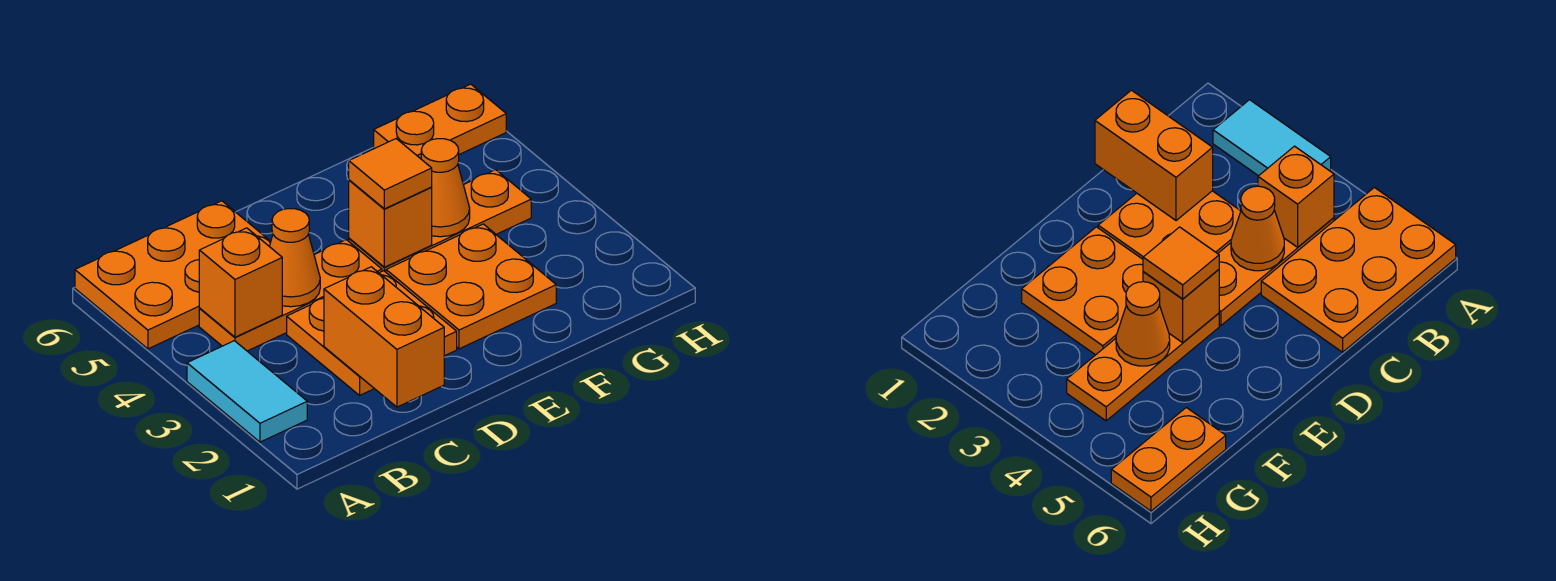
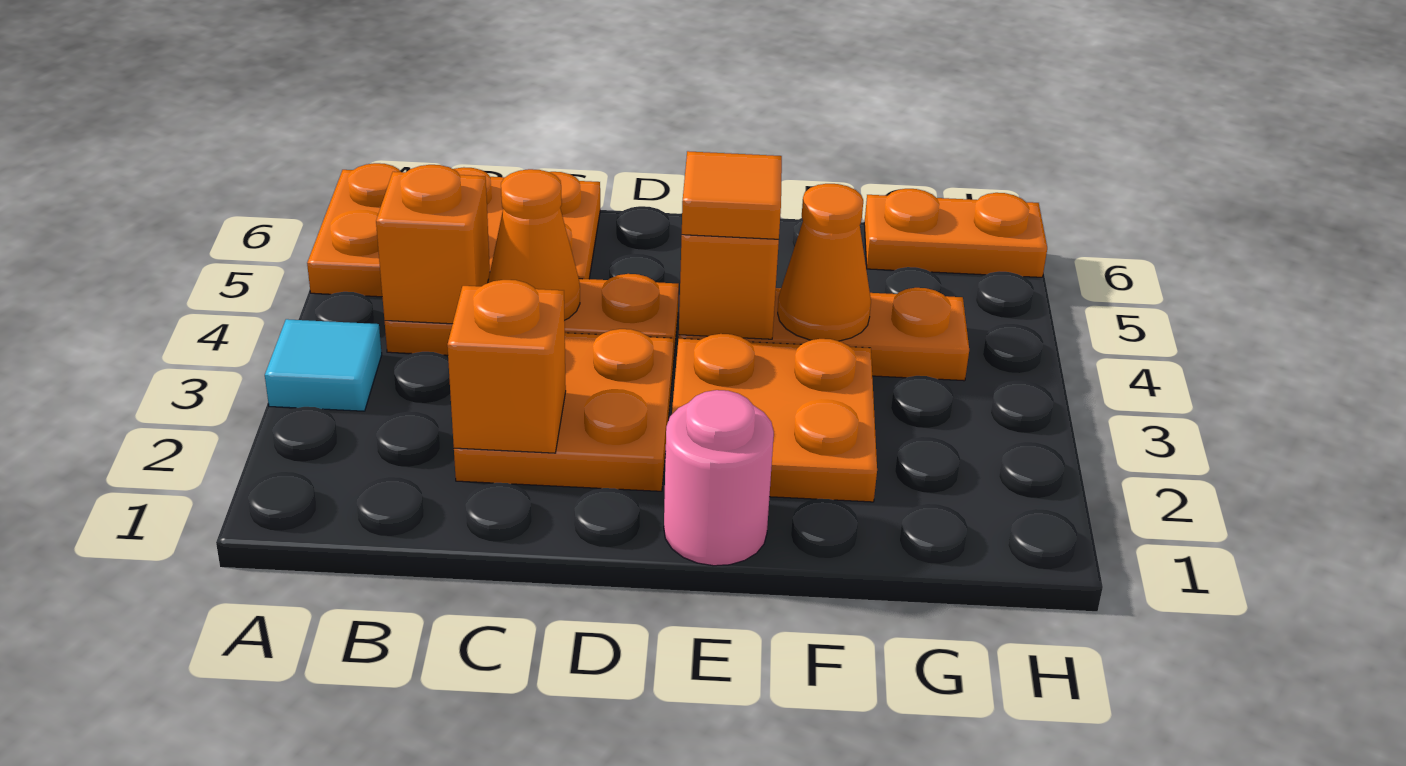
cyan 1x2 tile [187,341,307,442] -> cyan 1x1 tile [265,319,382,411]
orange 1x2 brick [324,267,444,407] -> orange 1x1 brick [447,280,566,453]
none -> pink 1x1 round brick [664,390,774,566]

